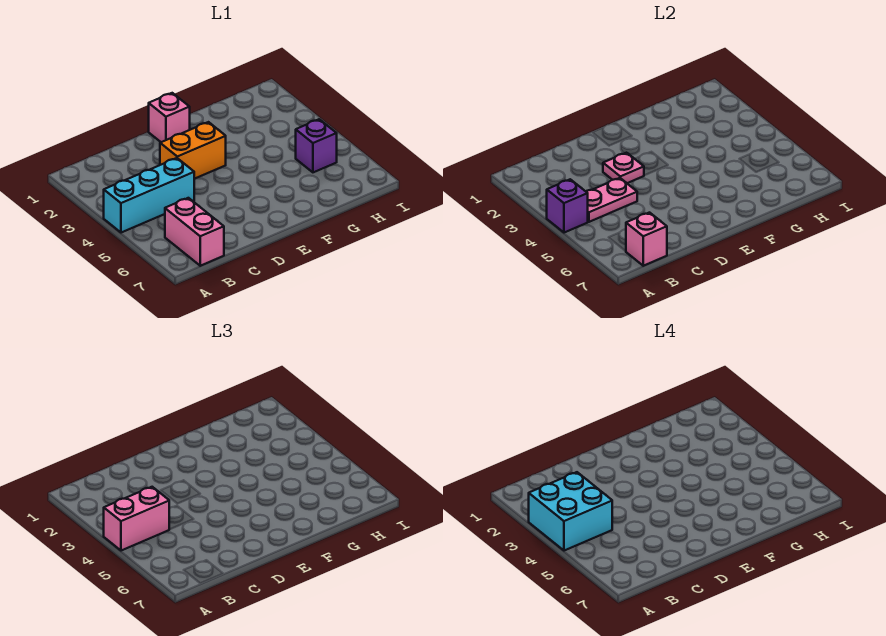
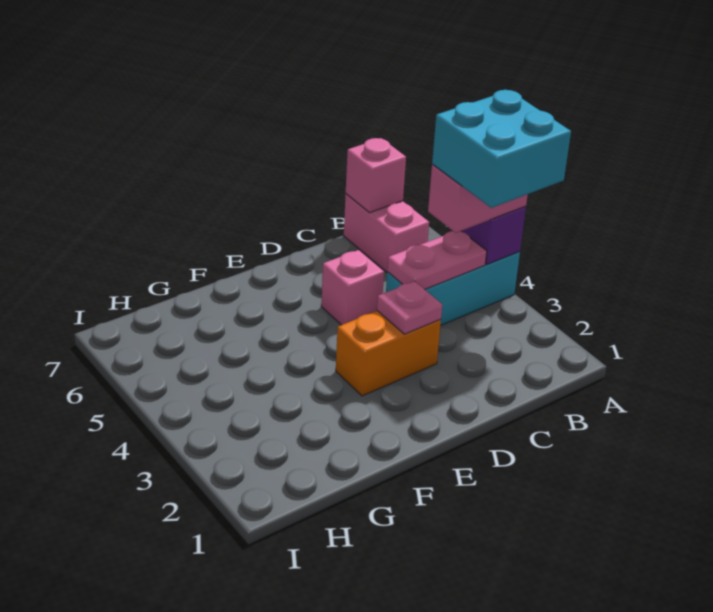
pink 1x1 brick [149,93,190,142] -> pink 1x1 brick moved to [321,250,384,325]
purple 1x1 brick [296,119,337,172] -> none

